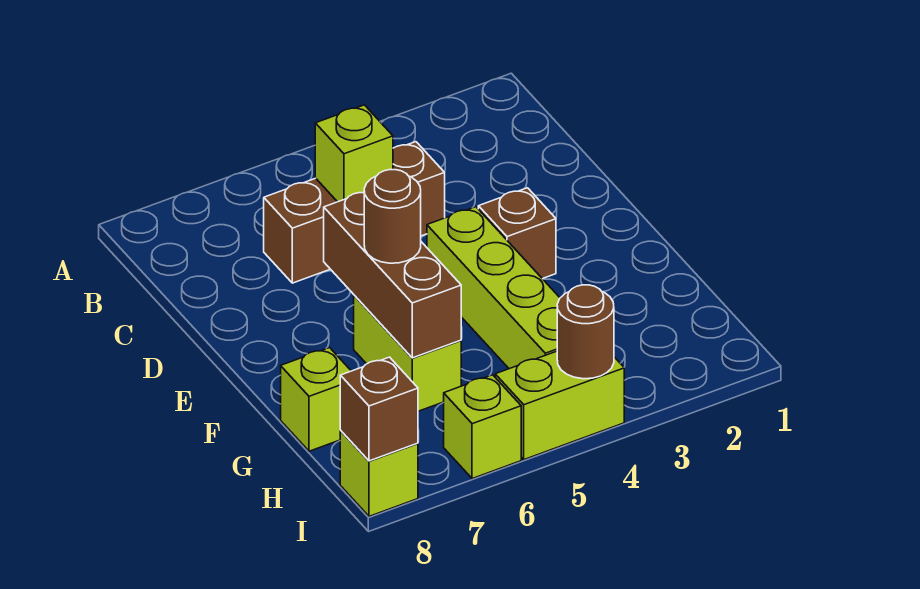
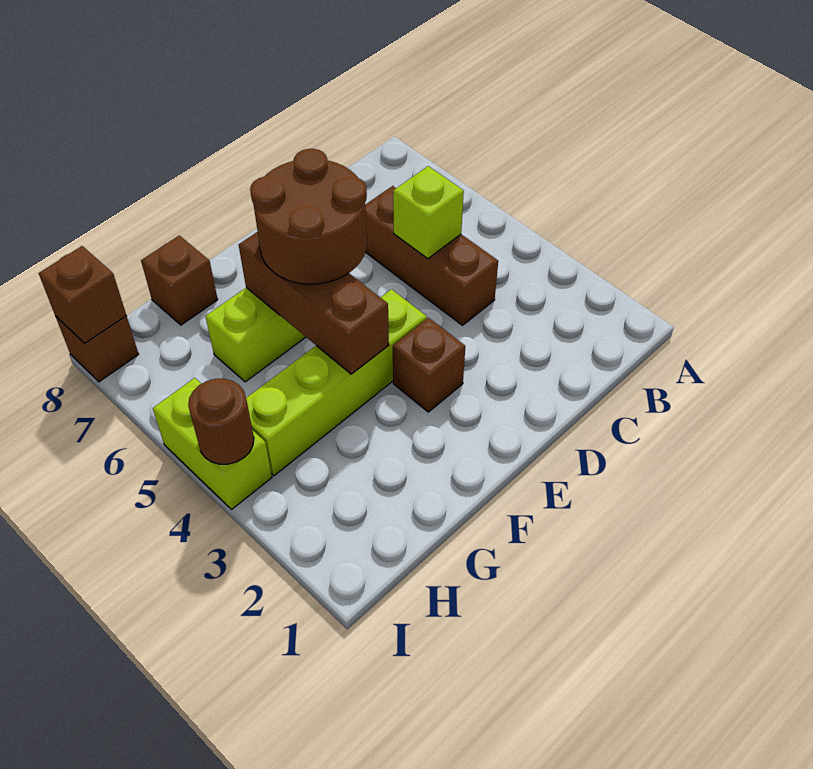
brown 1x3 brick [324,193,461,358] -> brown 1x3 brick turned to [239,232,389,374]
brown 1x1 round brick [364,170,421,263] -> brown 2x2 round brick [250,149,367,284]
lime 1x1 brick [281,348,351,451] -> brown 1x1 brick [141,235,218,325]
lime 1x1 brick [444,375,521,479] -> none
lime 1x1 brick [340,431,418,516] -> brown 1x1 brick [55,316,139,382]

